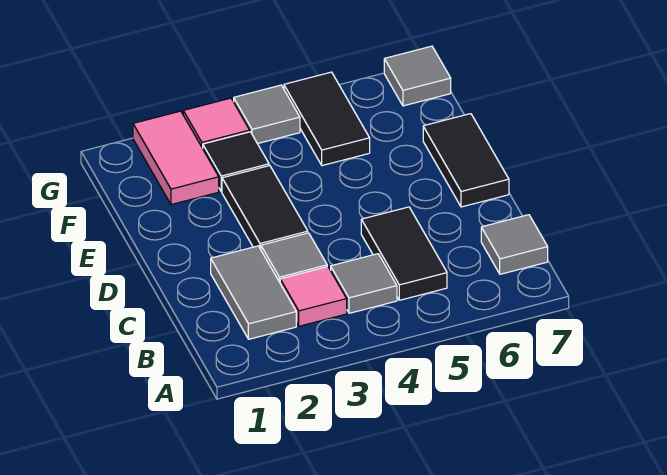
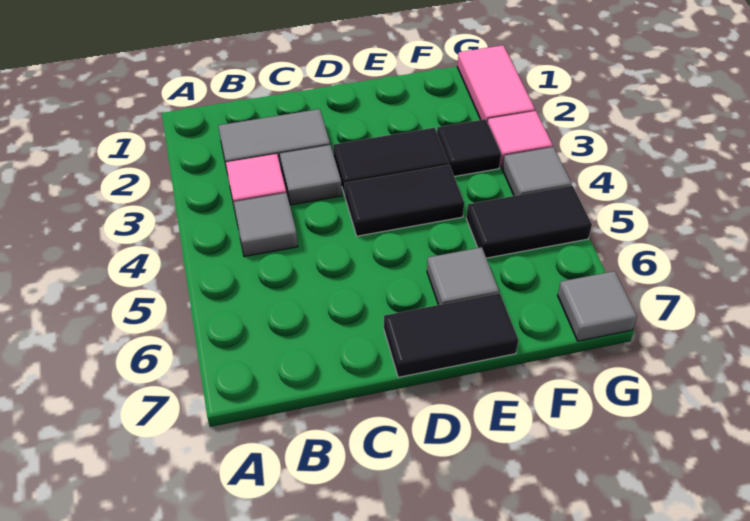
black 1x2 tile [361,207,447,300] -> black 1x2 tile moved to [345,165,464,236]
grey 1x1 tile [481,215,548,274] -> grey 1x1 tile moved to [427,247,499,305]
pink 1x2 tile [133,111,219,205] -> pink 1x2 tile turned to [457,45,535,123]

